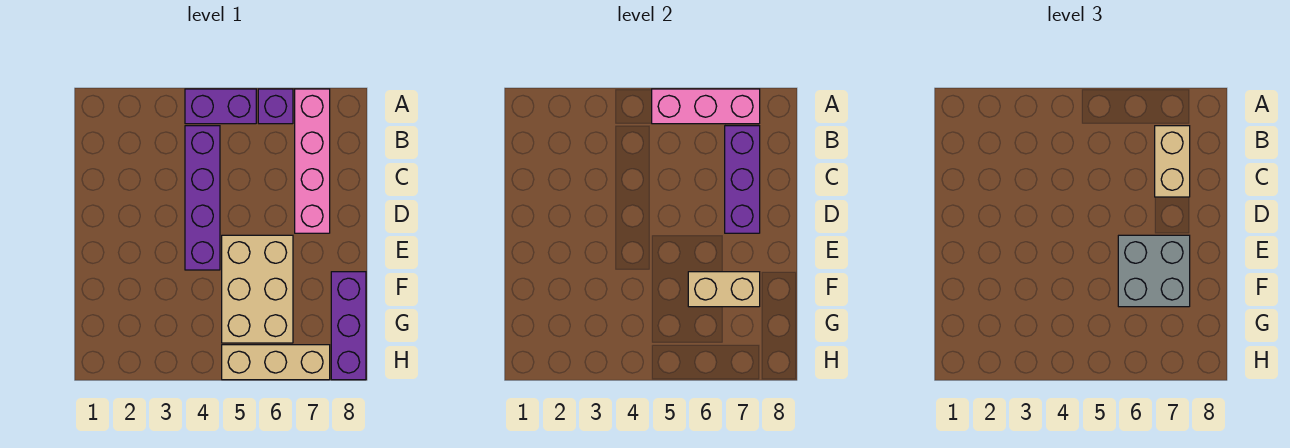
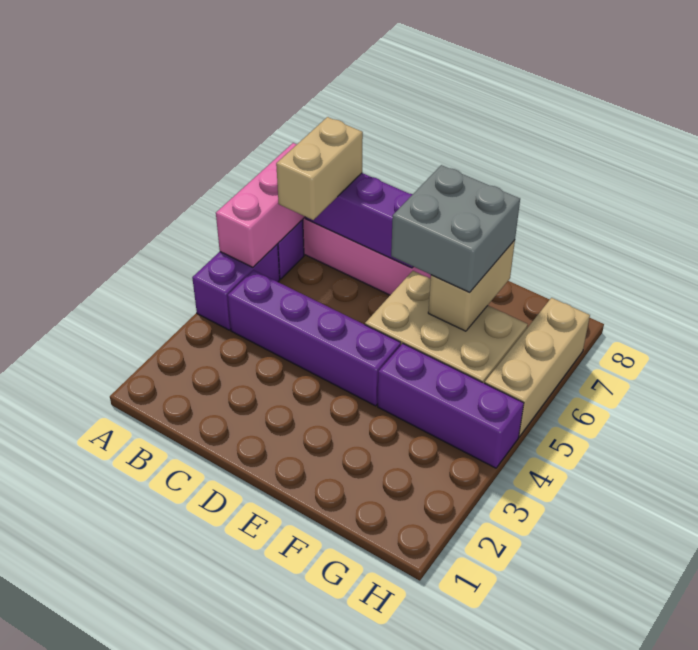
tan 1x2 brick [1155,126,1190,197] -> tan 1x2 brick turned to [276,117,363,220]
purple 1x3 brick [331,272,366,380] -> purple 1x3 brick moved to [378,344,524,468]

